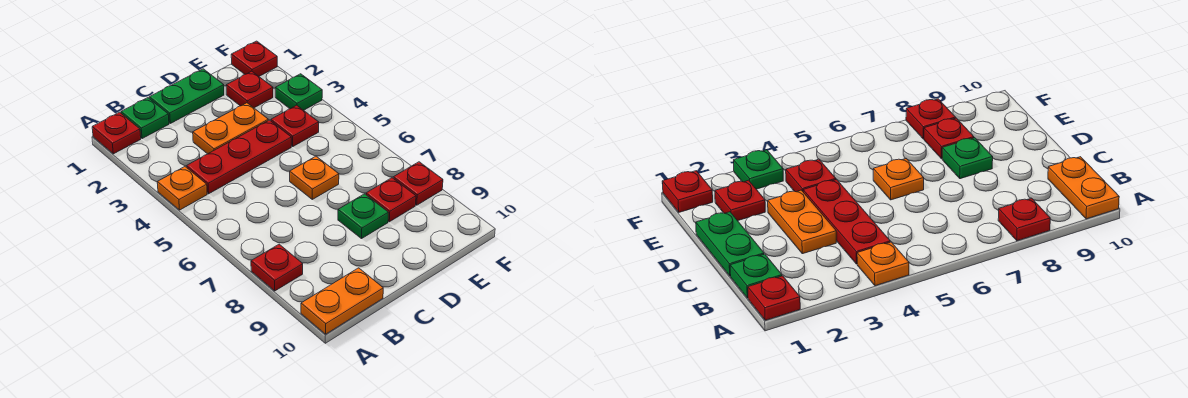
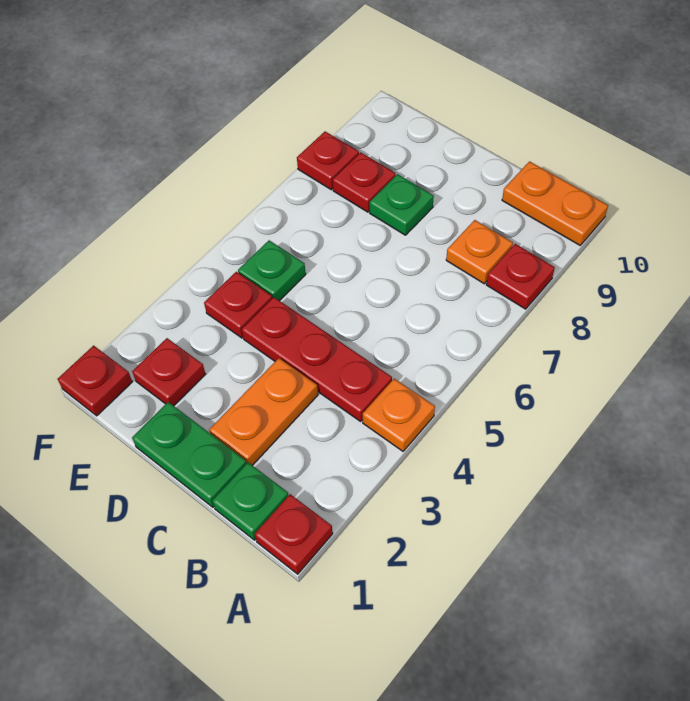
orange 1x2 plate [193,103,268,154] -> orange 1x2 plate turned to [209,358,318,465]
orange 1x1 plate [290,156,339,199] -> orange 1x1 plate moved to [446,220,513,284]
green 1x1 plate [275,74,322,110] -> green 1x1 plate moved to [238,240,306,301]

